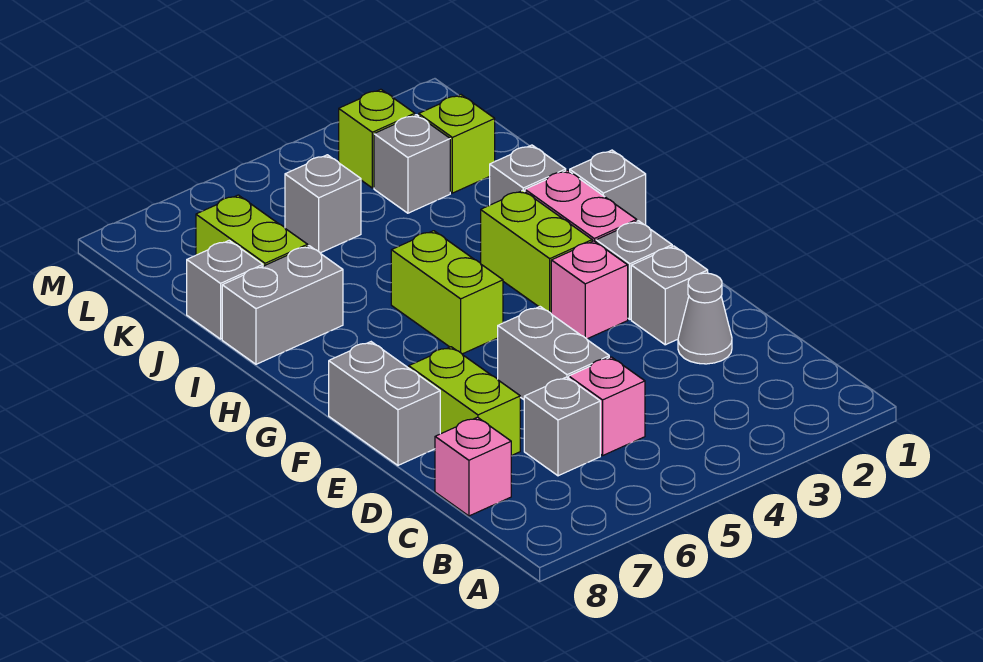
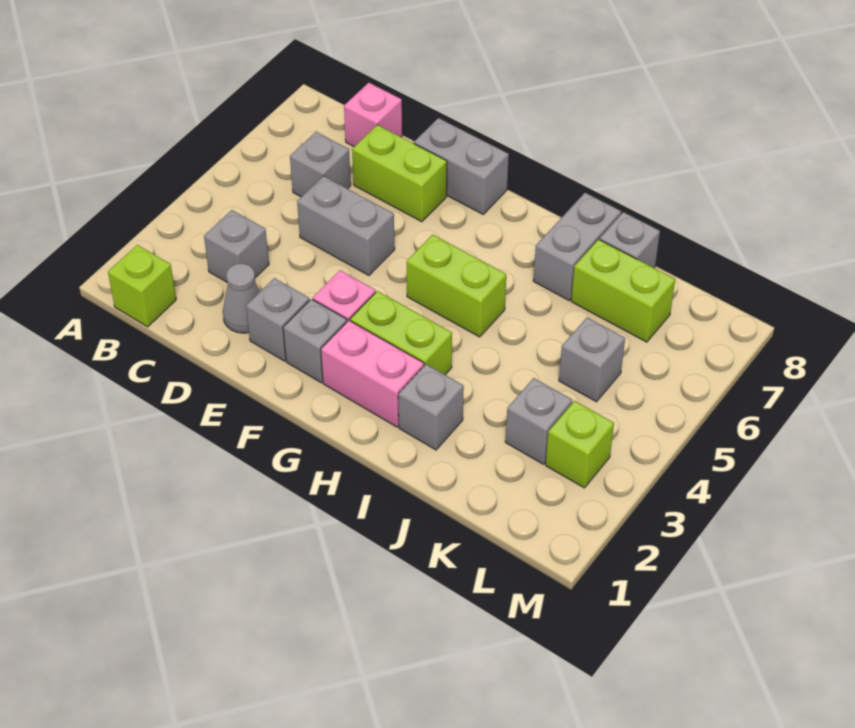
pink 1x1 brick [569,357,645,456] -> none
grey 1x1 brick [570,150,646,225] -> grey 1x1 brick moved to [204,210,269,282]
lime 1x1 brick [419,95,495,193] -> lime 1x1 brick moved to [108,245,176,327]

